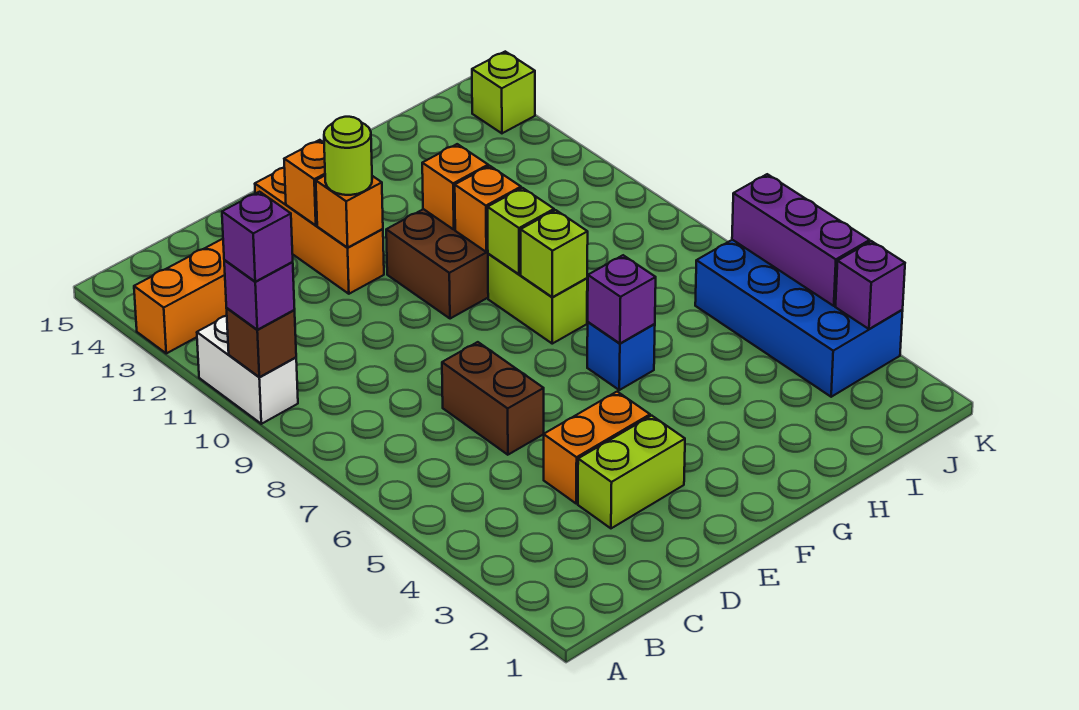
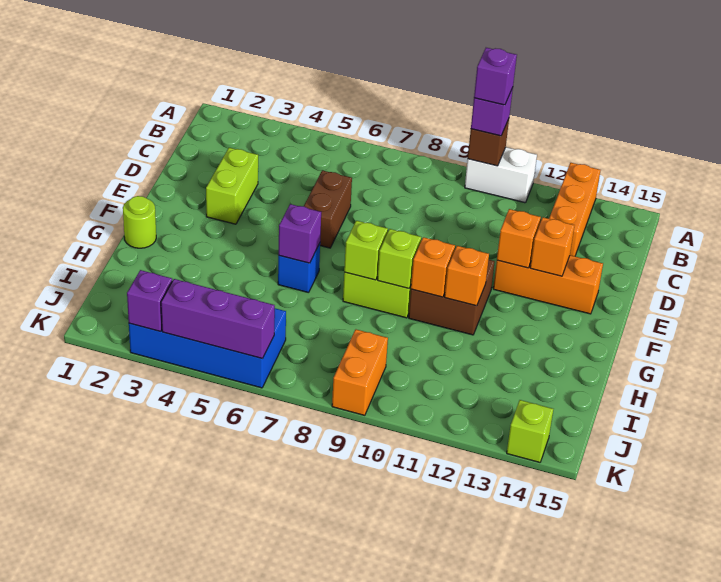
orange 1x2 brick [544,392,650,504] -> orange 1x2 brick moved to [332,330,388,415]
brown 1x2 brick [442,342,544,455] -> brown 1x2 brick turned to [304,170,352,248]
lime 1x1 round brick [324,117,372,195] -> lime 1x1 round brick moved to [123,196,156,248]

